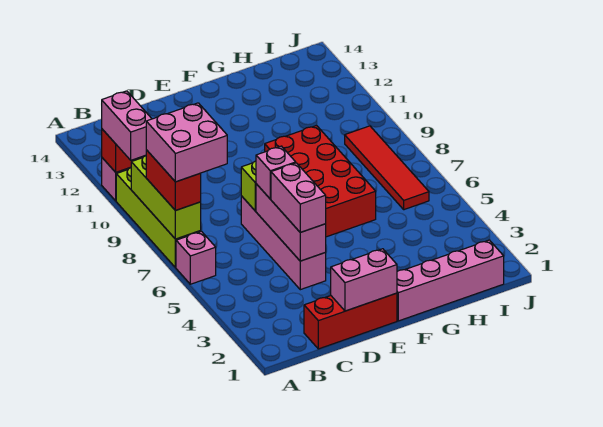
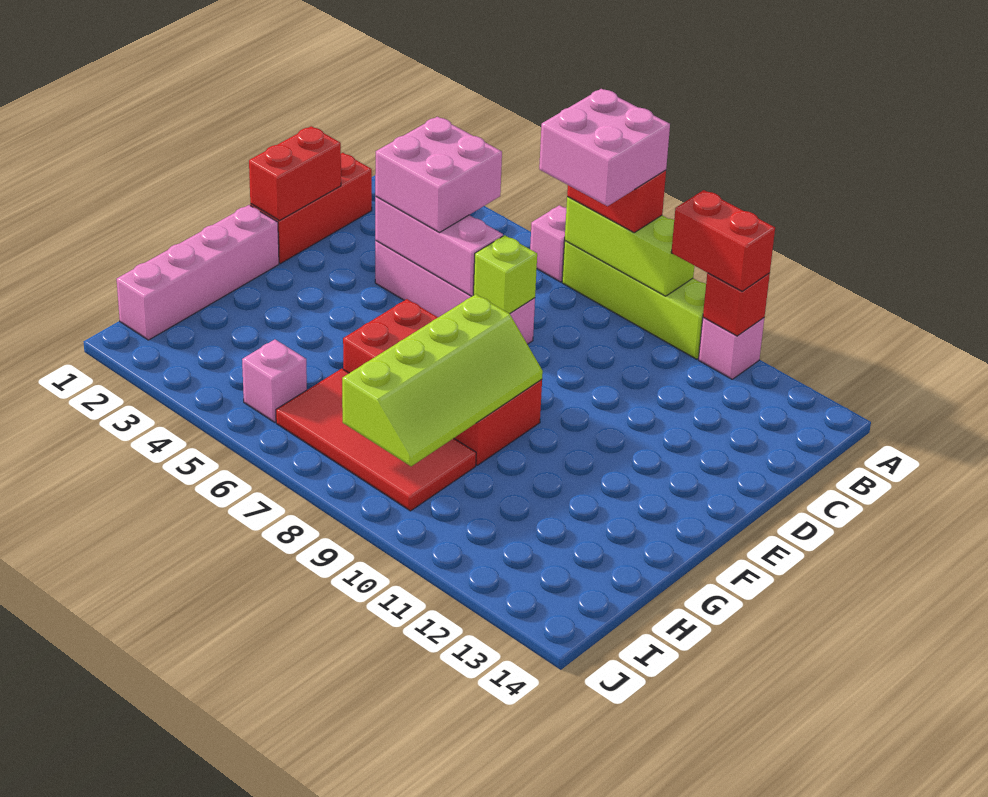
pink 1x2 brick [102,91,152,160] -> red 1x2 brick [671,190,775,291]
pink 1x2 brick [331,249,397,311] -> red 1x2 brick [249,126,341,221]
pink 1x2 brick [271,163,326,232] -> pink 2x2 brick [375,117,502,233]
pink 1x1 brick [256,146,296,199] -> pink 1x1 brick moved to [242,339,307,422]
none -> lime 2x4 slope [342,294,543,466]
red 1x4 tile [345,126,429,210] -> red 2x4 tile [276,369,476,511]

